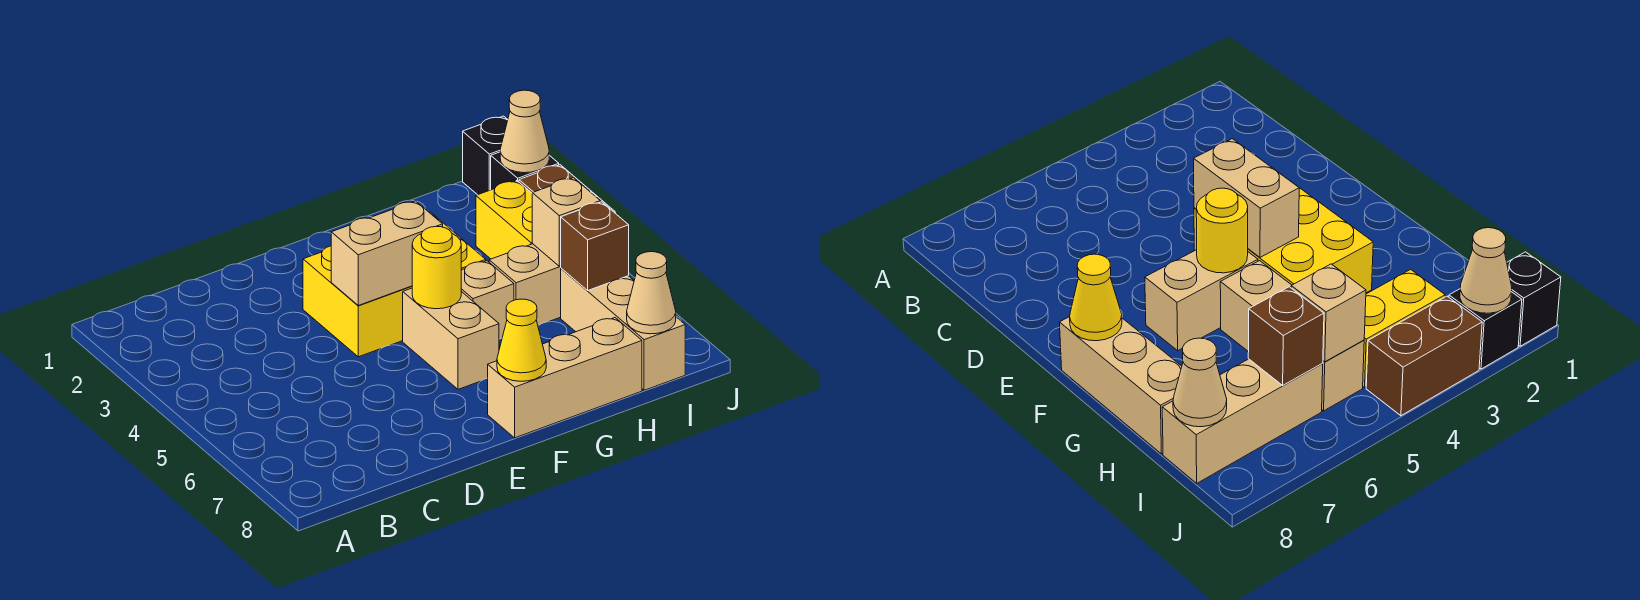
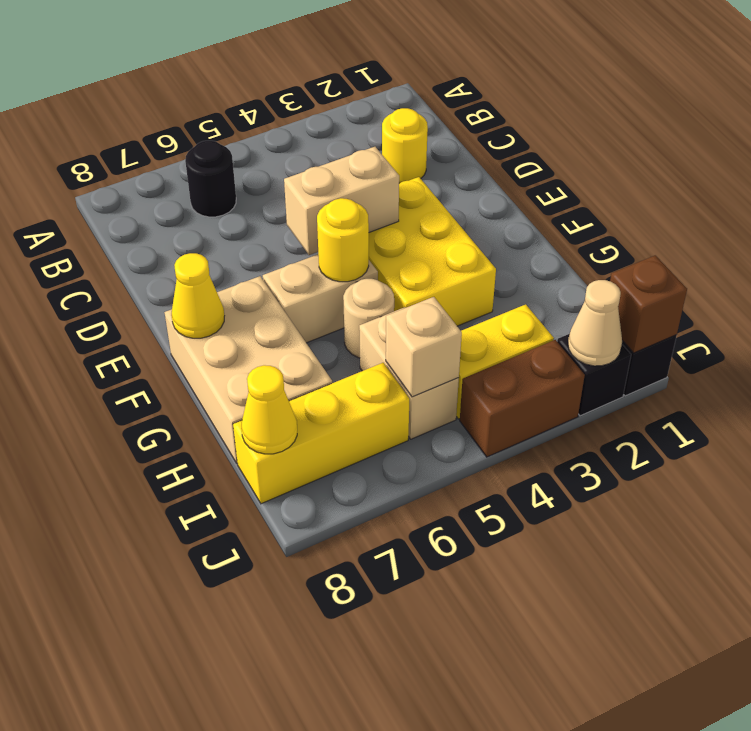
none -> black 1x1 round brick [185,141,236,217]
none -> yellow 1x1 round brick [382,108,428,183]
tan 1x2 brick [331,201,443,305] -> tan 1x2 brick turned to [284,147,399,255]
tan 1x3 brick [488,318,642,438] -> tan 2x3 brick [165,276,332,463]
tan 1x1 brick [461,261,514,339] -> tan 1x1 round brick [343,279,394,358]
tan 1x3 brick [561,268,685,390] -> yellow 1x3 brick [233,363,409,504]
brown 1x1 brick [561,202,629,290] -> brown 1x1 brick moved to [610,255,687,353]
tan 1x1 cone [627,252,676,334] -> yellow 1x1 cone [241,365,297,454]

